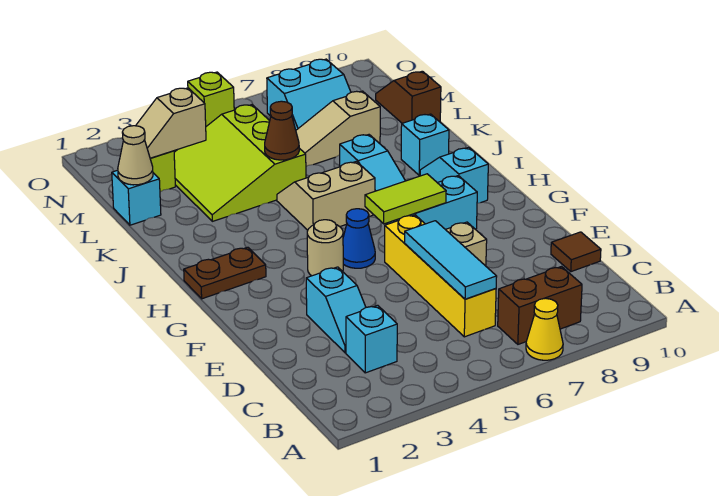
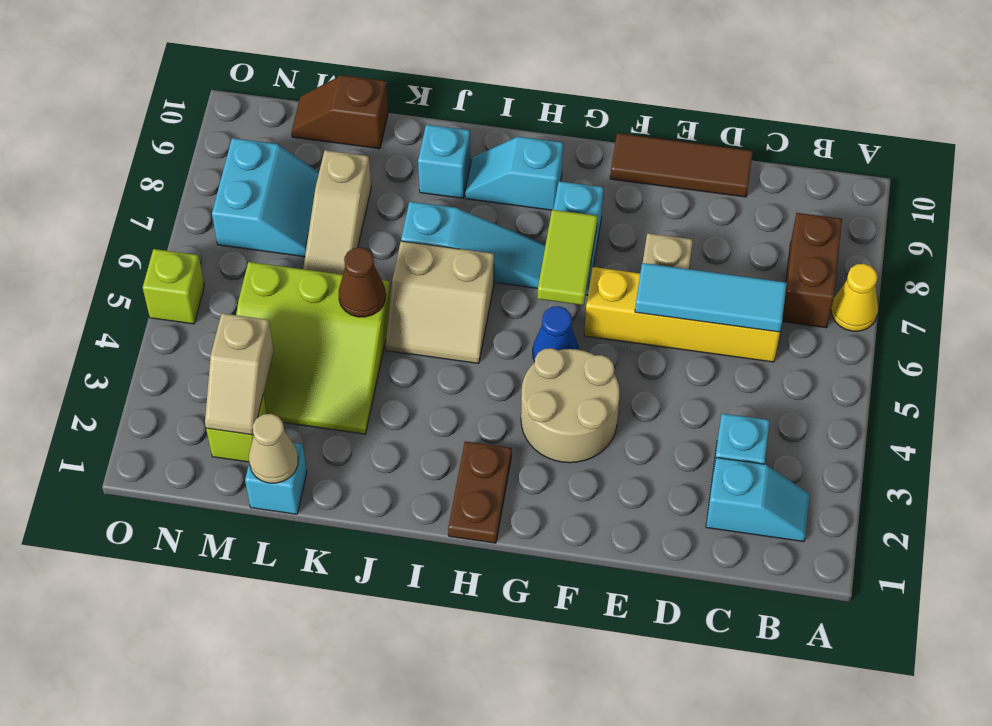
cyan 1x2 slope [306,267,366,353] -> cyan 1x2 slope moved to [706,458,810,542]
brown 1x1 tile [551,232,601,272] -> brown 1x3 tile [610,133,753,197]
tan 1x1 round brick [307,220,343,276] -> tan 2x2 round brick [521,348,620,463]
tan 2x2 slope [277,161,375,230] -> tan 2x2 slope turned to [385,241,494,364]

